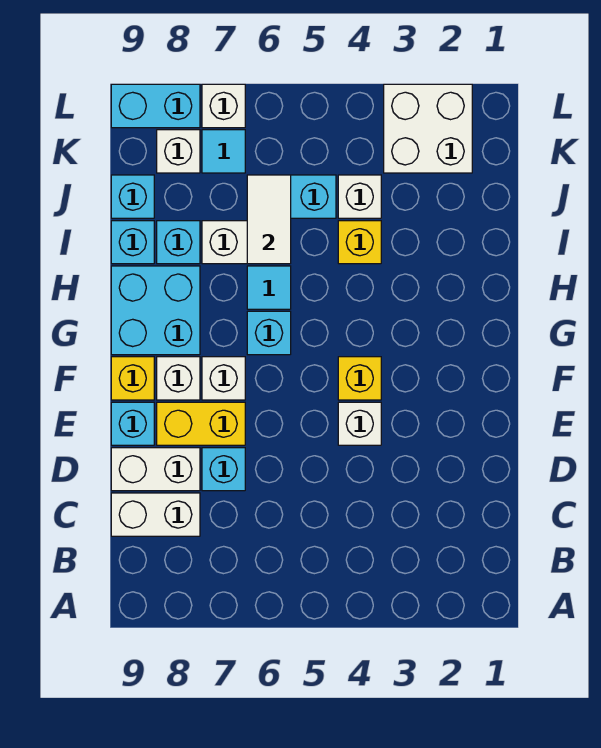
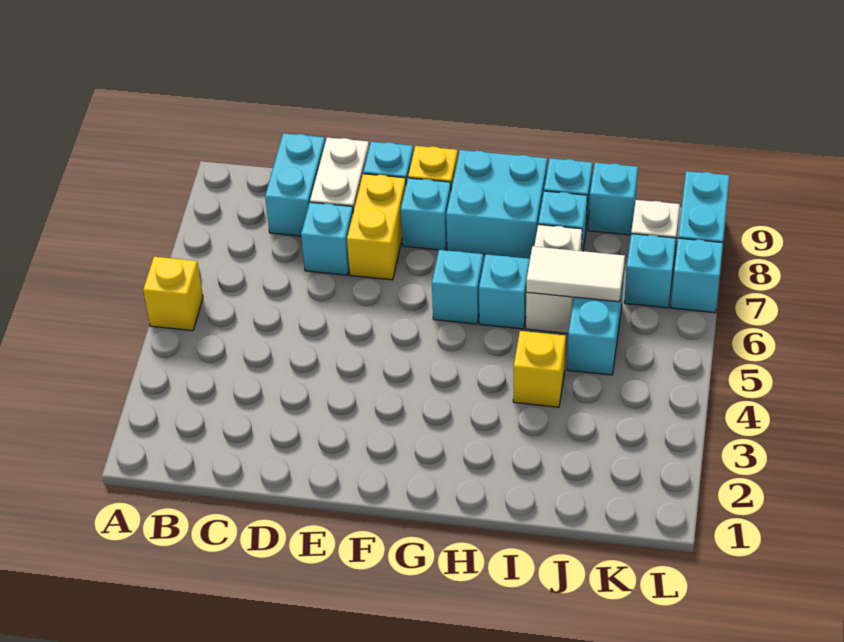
white 1x2 brick [111,493,200,536] -> cyan 1x2 brick [265,133,325,236]
white 1x1 brick [338,402,381,445] -> none
yellow 1x1 brick [338,357,381,400] -> yellow 1x1 brick moved to [143,257,203,331]
white 1x1 brick [202,357,245,400] -> none
white 1x1 brick [157,357,200,400] -> cyan 1x1 brick [401,178,451,250]
cyan 1x1 tile [247,266,291,309] -> cyan 1x1 brick [479,254,530,329]
white 1x1 brick [338,175,381,218] -> none
white 2x2 brick [384,84,472,173] -> none
cyan 1x1 tile [202,130,245,173] -> cyan 1x1 brick [624,234,676,308]
white 1x1 brick [202,84,245,128] -> cyan 1x1 brick [671,238,723,313]

